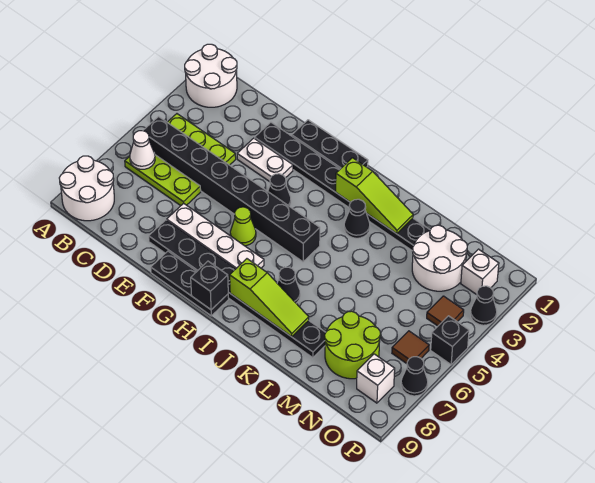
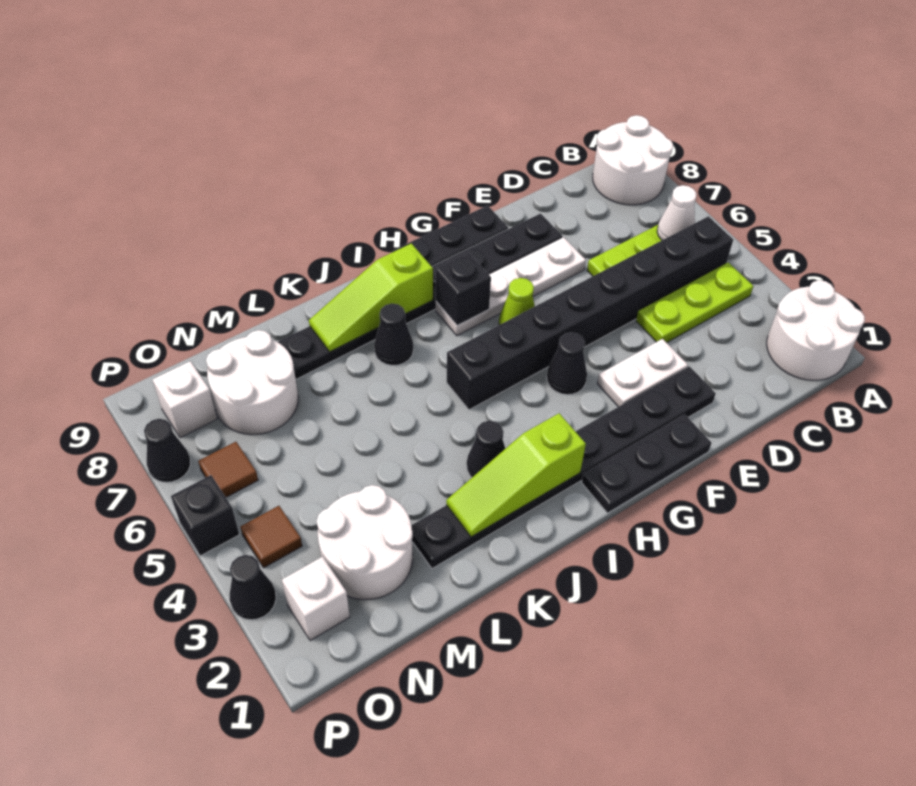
black 1x1 brick [191,261,228,310] -> black 1x1 brick moved to [436,252,491,326]
lime 2x2 round brick [325,311,380,379] -> white 2x2 round brick [206,330,298,435]

